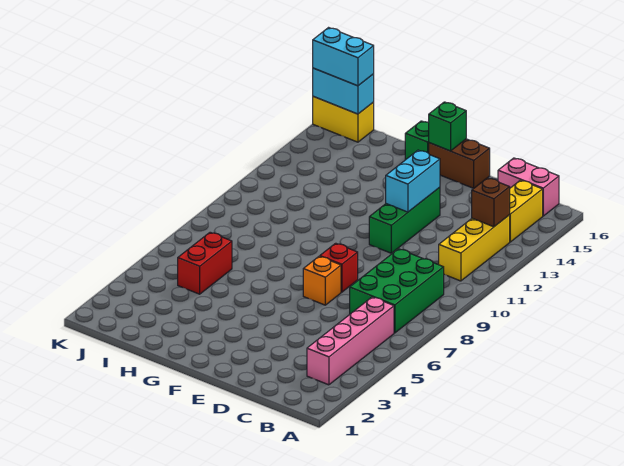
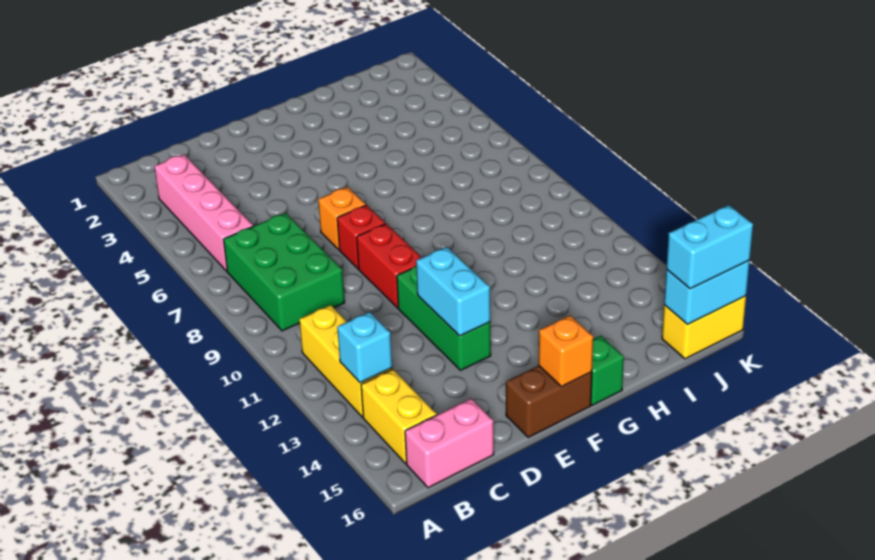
brown 1x1 brick [472,178,510,227] -> cyan 1x1 brick [337,312,392,383]
green 1x1 brick [429,102,466,151] -> orange 1x1 brick [539,316,593,386]
red 1x2 brick [178,232,232,294] -> red 1x2 brick moved to [357,224,422,308]

